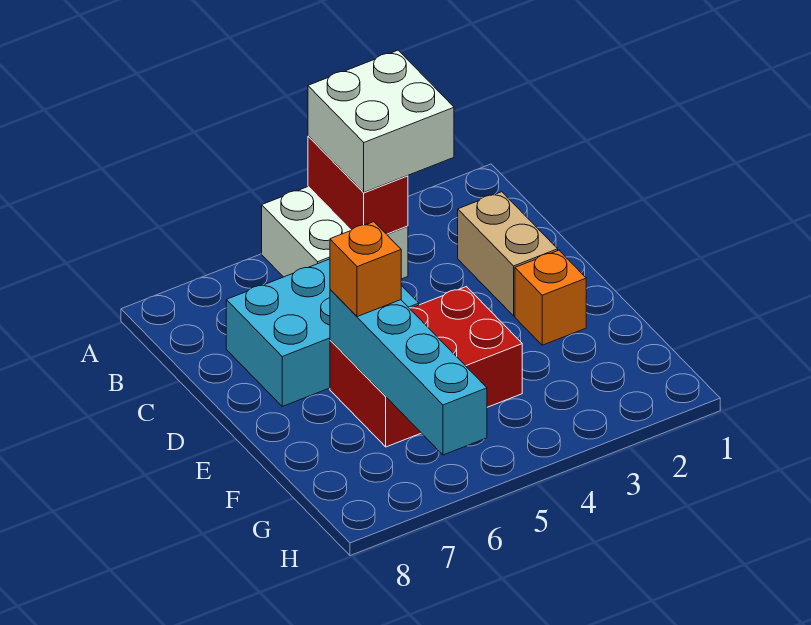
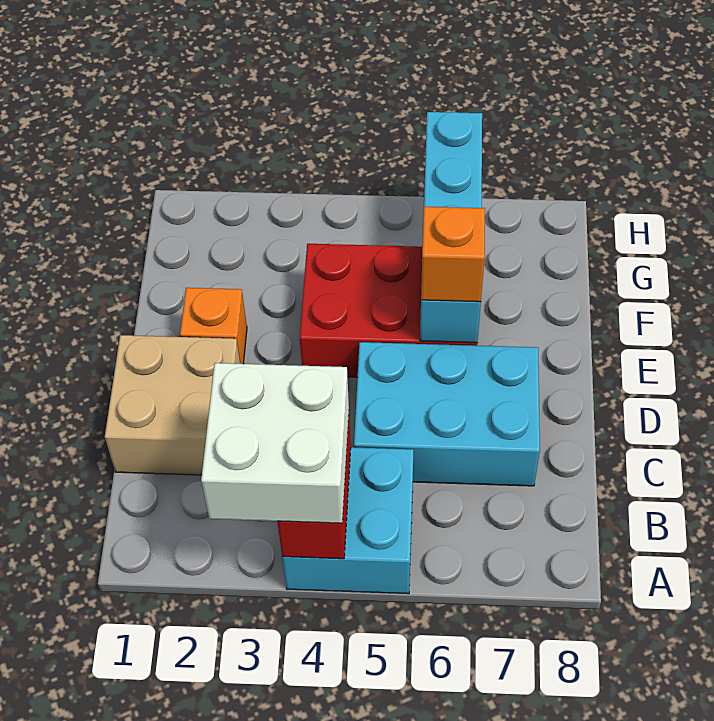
white 2x2 brick [262,187,408,279] -> cyan 2x2 brick [282,447,414,594]
tan 1x2 brick [458,192,558,316] -> tan 2x2 brick [105,335,240,475]

